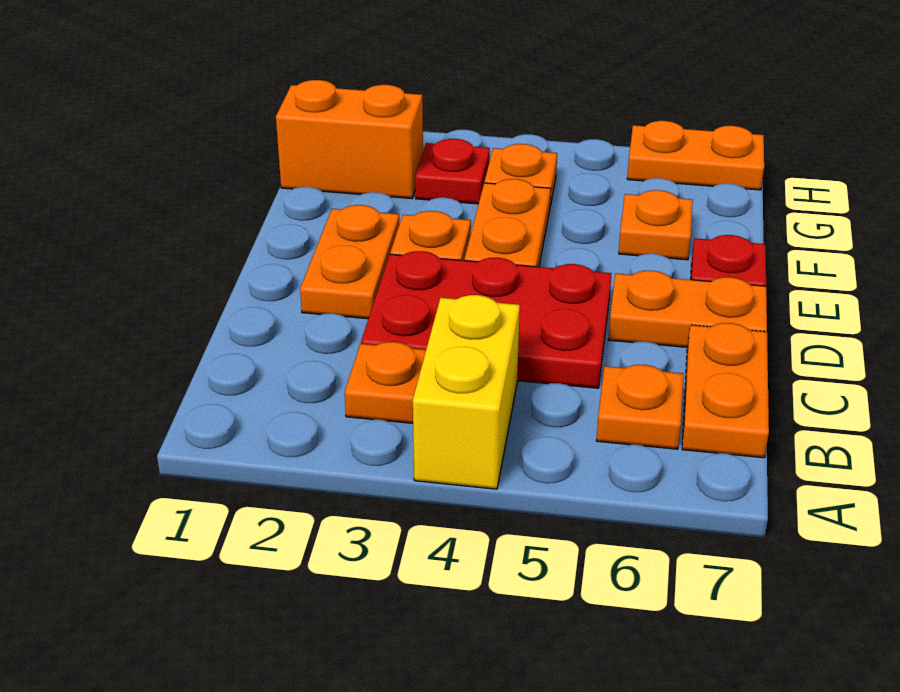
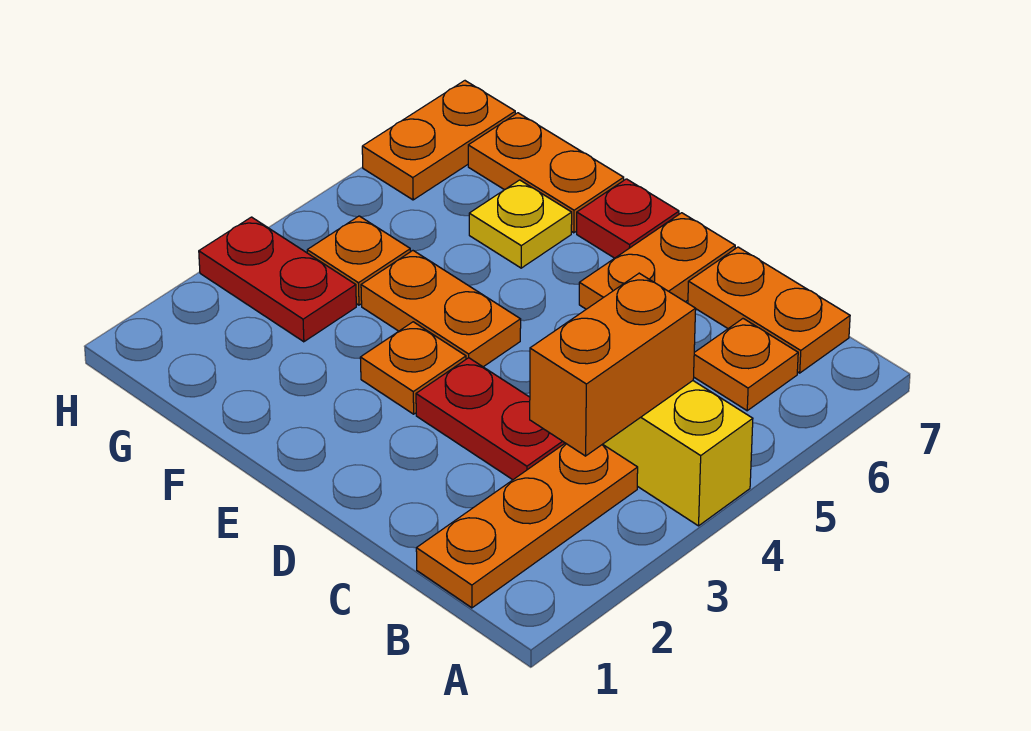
orange 1x1 plate [345,342,426,423] -> orange 1x3 plate [416,443,638,608]
red 2x3 plate [361,251,612,388] -> red 1x2 plate [416,358,565,480]
orange 1x2 plate [300,205,400,319] -> orange 1x2 plate moved to [468,113,624,233]
orange 1x1 plate [619,190,693,260] -> yellow 1x1 plate [469,180,572,268]
orange 1x2 brick [276,80,423,199] -> orange 1x2 brick moved to [530,273,696,456]
red 1x1 plate [415,139,490,204] -> red 1x2 plate [199,217,356,342]

